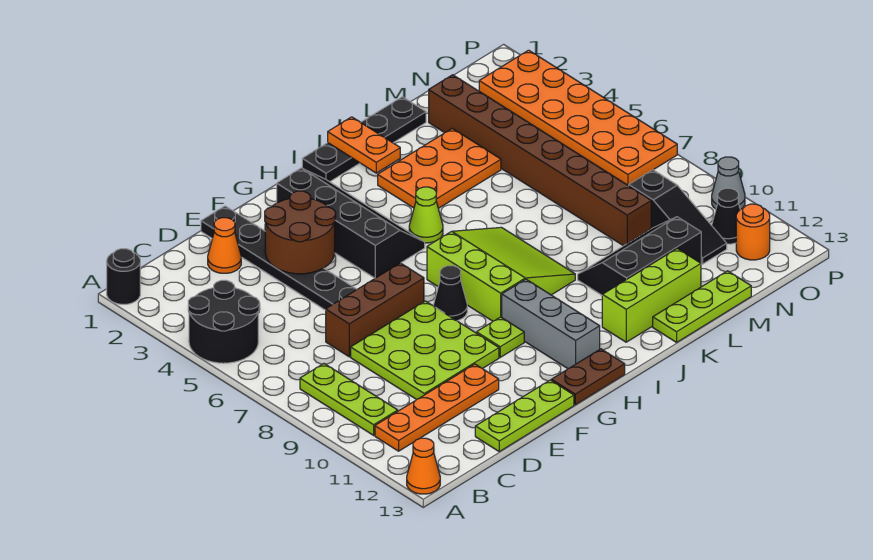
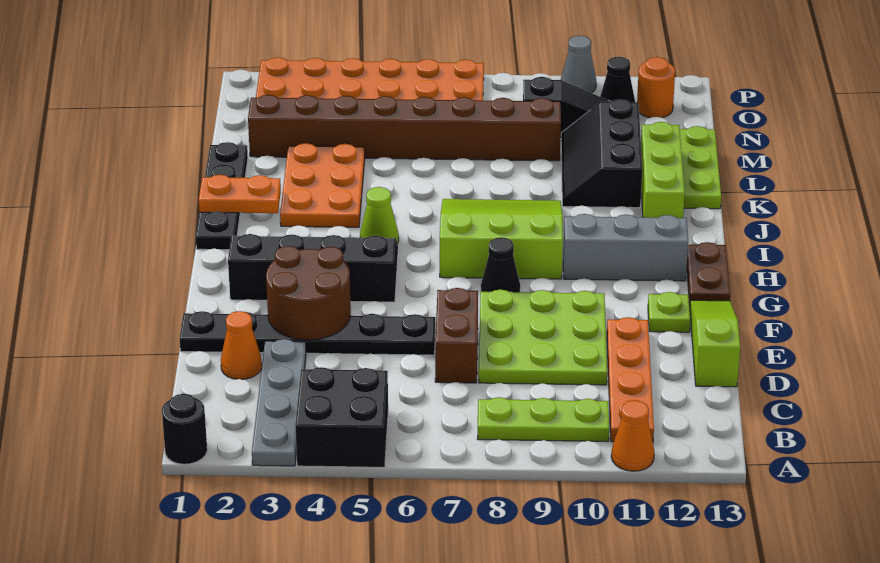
none -> grey 1x4 plate [252,339,306,466]
black 2x2 round brick [188,280,259,363] -> black 2x2 brick [295,367,388,467]
orange 1x1 cone [407,438,440,494] -> orange 1x1 cone moved to [611,400,654,471]
brown 1x3 brick [326,263,424,357] -> brown 1x2 brick [435,288,478,383]
lime 1x3 plate [475,380,574,452] -> lime 1x3 slope [690,300,740,387]
lime 1x1 plate [477,317,524,357] -> lime 1x1 plate moved to [648,292,690,332]

